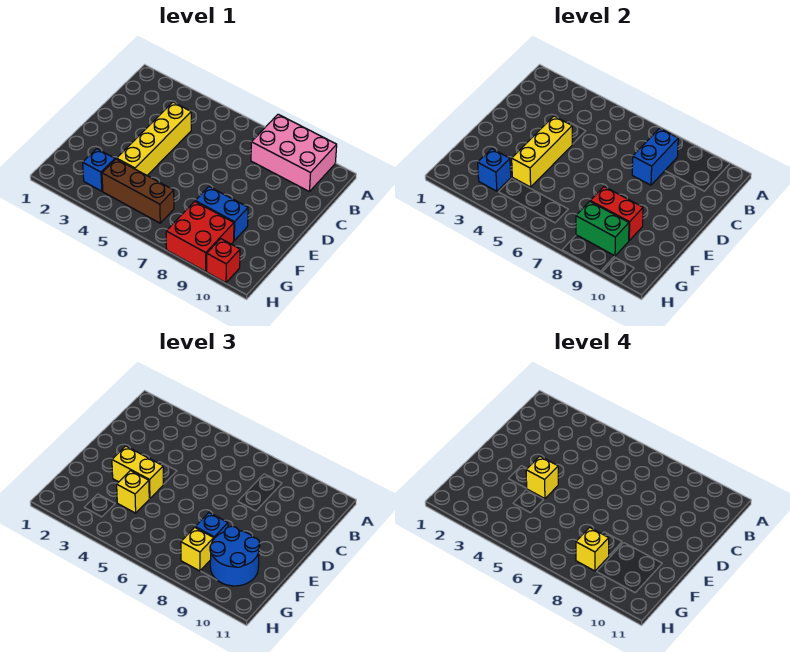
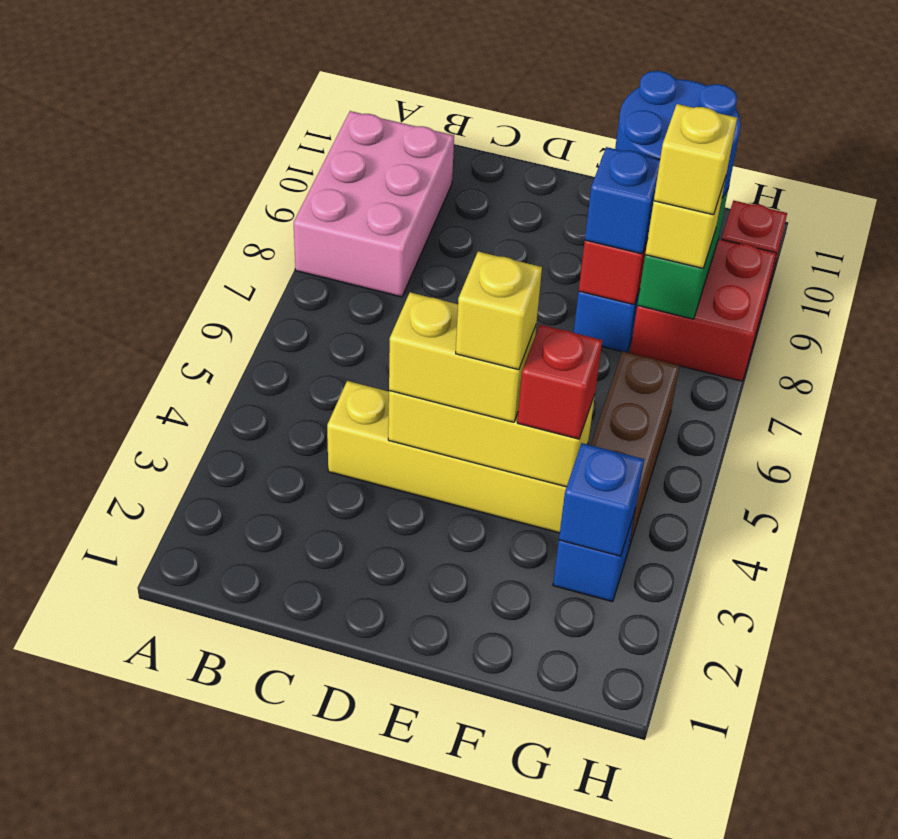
blue 1x2 brick [632,128,678,185] -> none
yellow 1x2 brick [112,446,163,499] -> yellow 1x2 brick turned to [389,292,536,422]
yellow 1x1 brick [117,471,149,513] -> red 1x1 brick [517,325,602,439]

